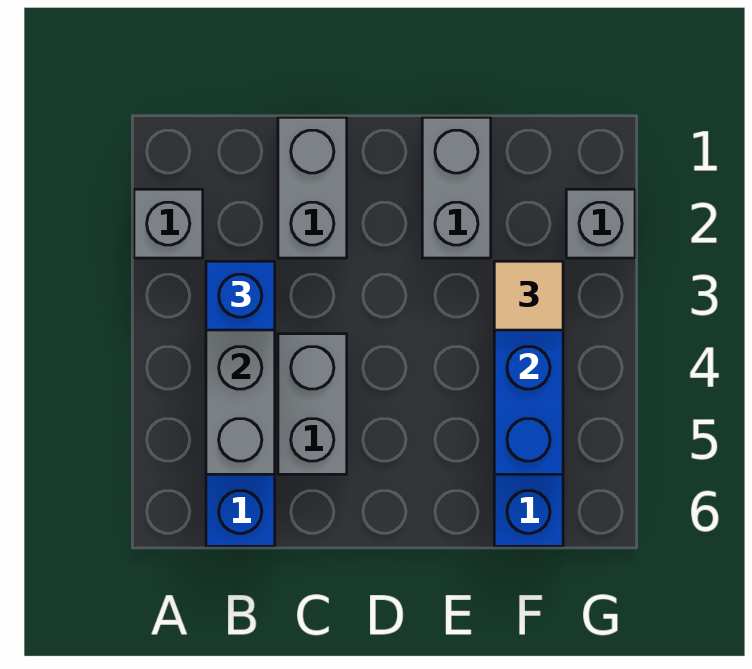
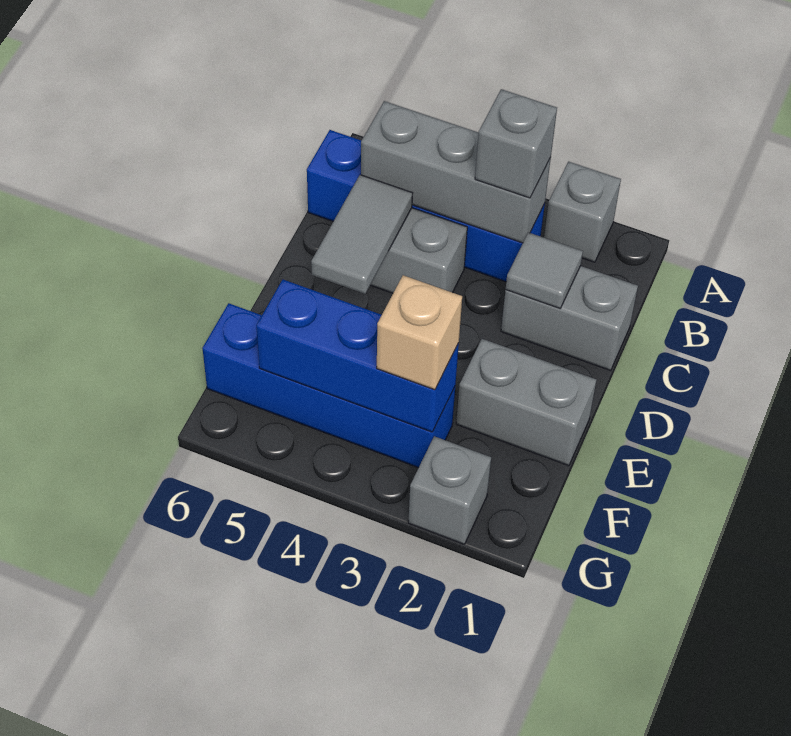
blue 1x1 brick [206,261,275,330] -> grey 1x1 brick [475,89,557,198]
none -> grey 1x1 tile [506,232,583,308]
none -> grey 1x2 tile [311,175,413,294]
tan 1x1 tile [494,261,563,330] -> tan 1x1 brick [377,275,462,390]

